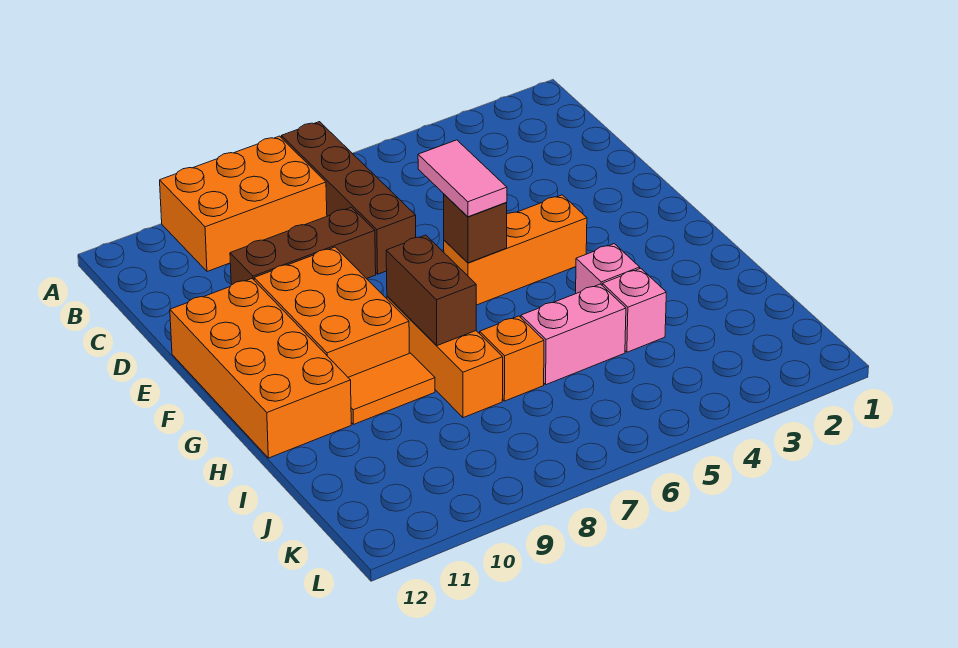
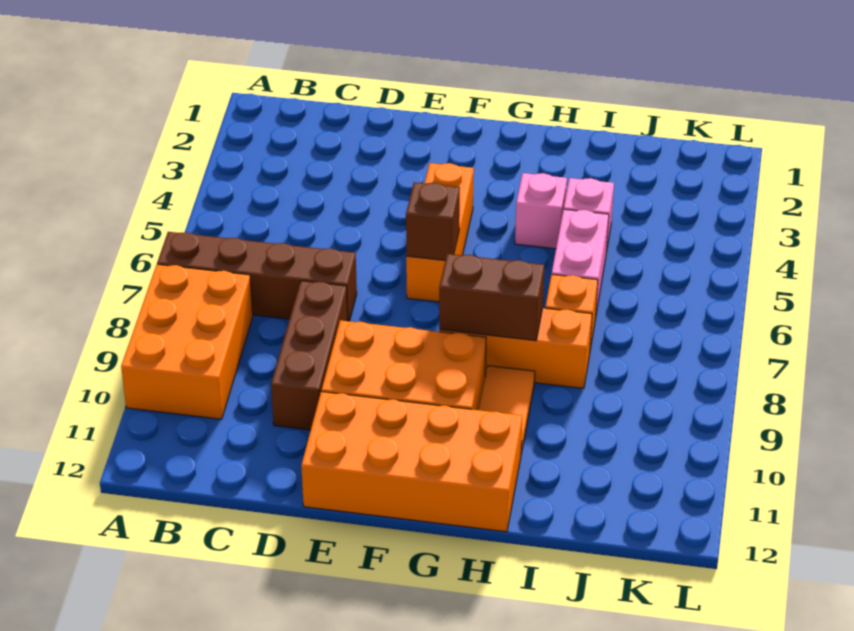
pink 1x2 tile [418,140,507,217] -> none

